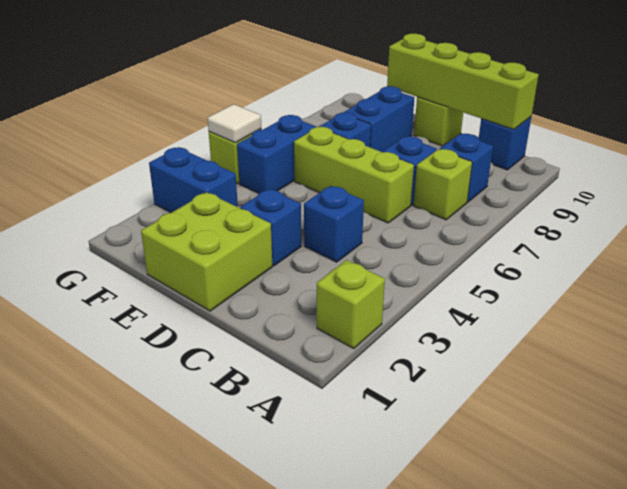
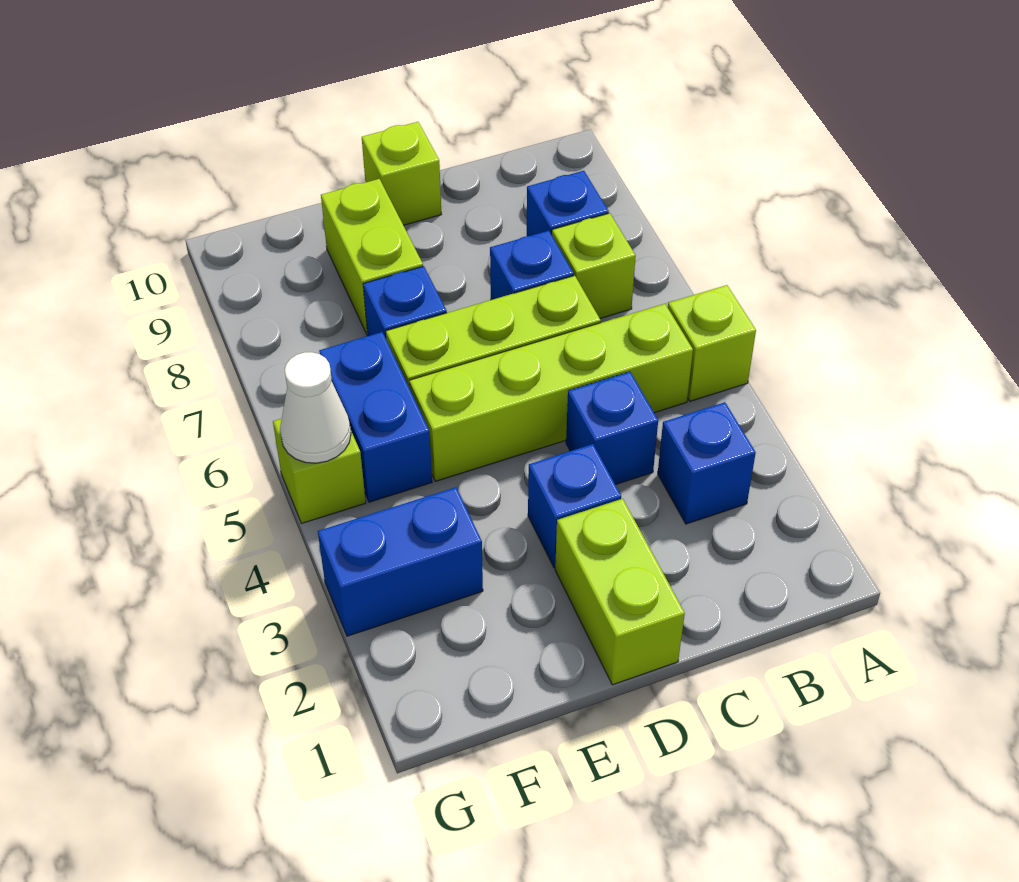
lime 1x1 brick [317,260,385,349] -> lime 1x1 brick moved to [668,285,756,401]
blue 1x1 brick [479,117,531,170] -> blue 1x1 brick moved to [658,402,756,524]
lime 1x4 brick [387,34,539,129] -> lime 1x4 brick moved to [409,304,693,481]
lime 2x2 brick [141,192,272,311] -> lime 1x2 brick [555,499,685,685]
blue 1x2 brick [343,86,415,152] -> lime 1x2 brick [321,179,423,335]
white 1x1 tile [207,104,261,143] -> white 1x1 cone [280,352,351,463]

